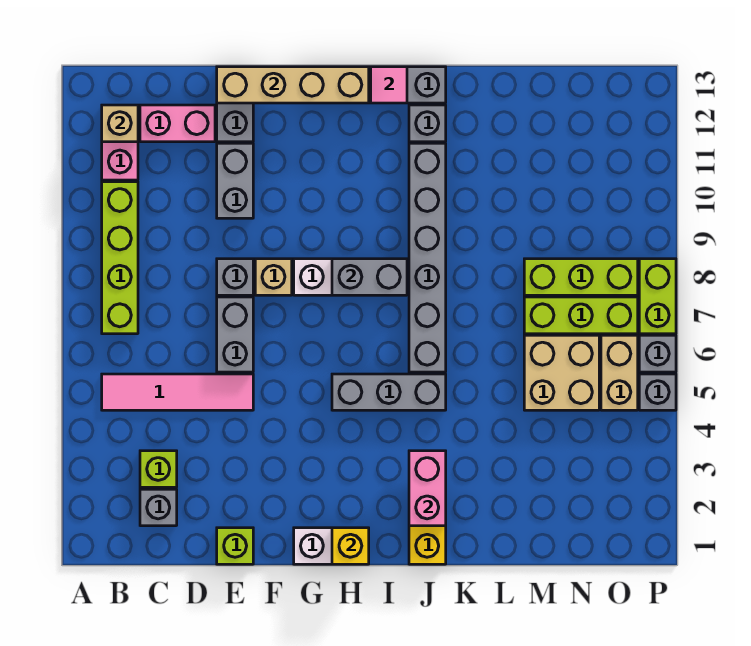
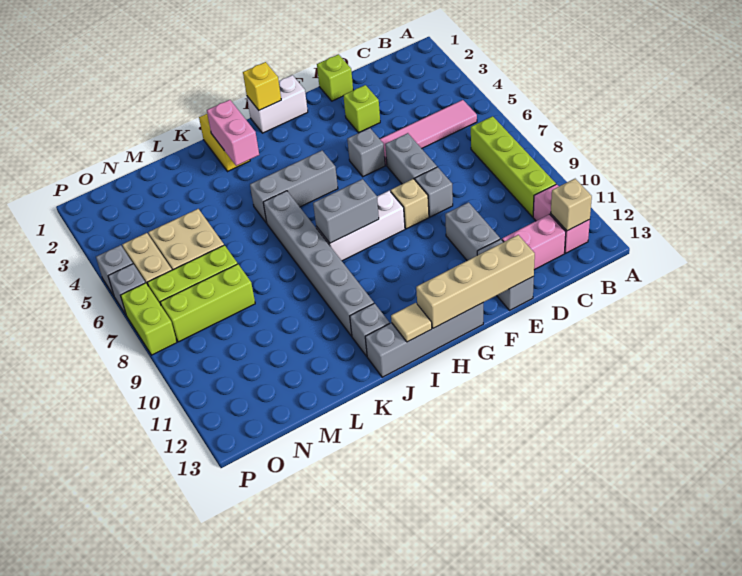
grey 1x1 brick [140,489,177,526] -> grey 1x1 brick moved to [347,128,385,177]
lime 1x1 brick [140,451,177,487] -> lime 1x1 brick moved to [343,85,380,133]
pink 1x1 tile [371,67,407,103] -> tan 1x1 tile [391,303,432,342]

